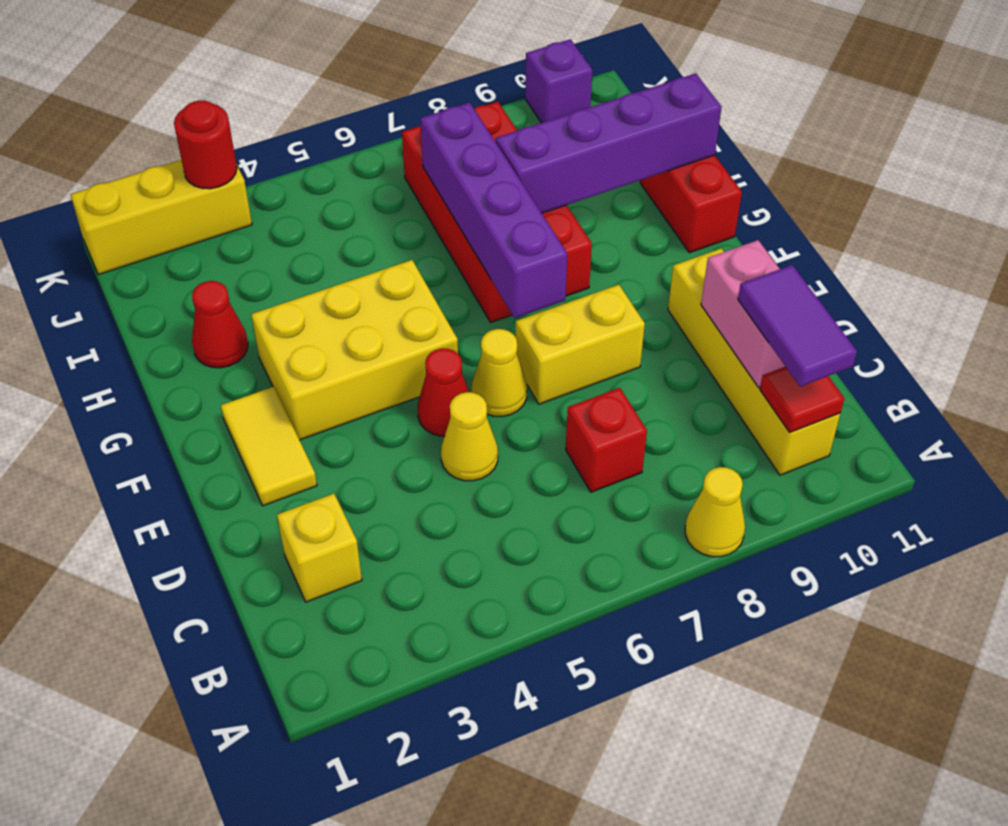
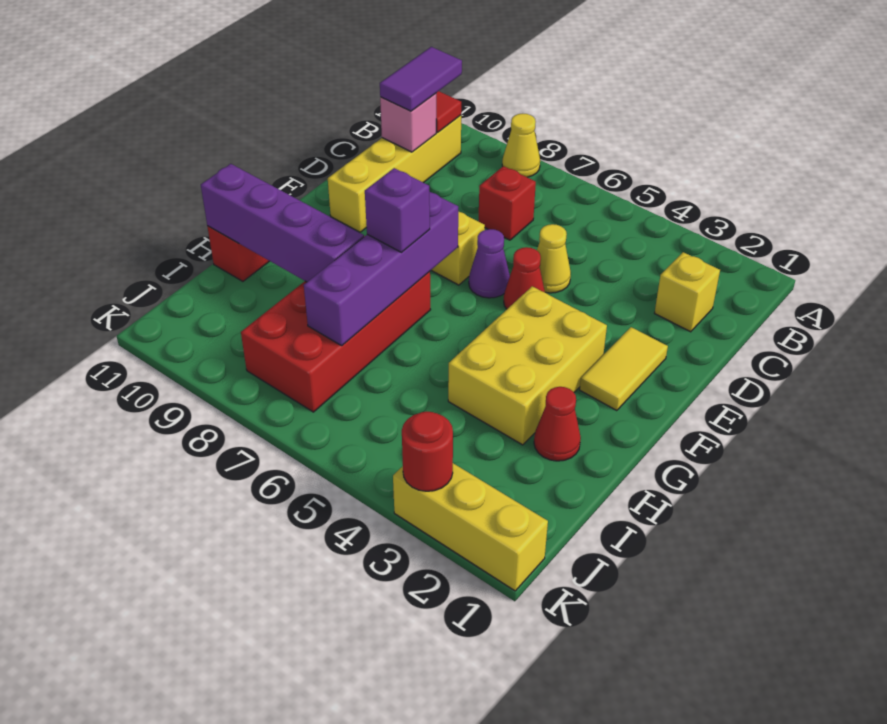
pink 1x2 brick [701,240,785,387] -> pink 1x1 brick [380,93,436,152]
yellow 1x1 cone [472,329,527,417] -> purple 1x1 cone [469,229,510,298]
yellow 2x3 brick [251,260,458,440] -> yellow 2x3 brick turned to [448,286,607,445]
purple 1x1 brick [525,39,592,123] -> purple 1x1 brick moved to [365,168,430,252]

